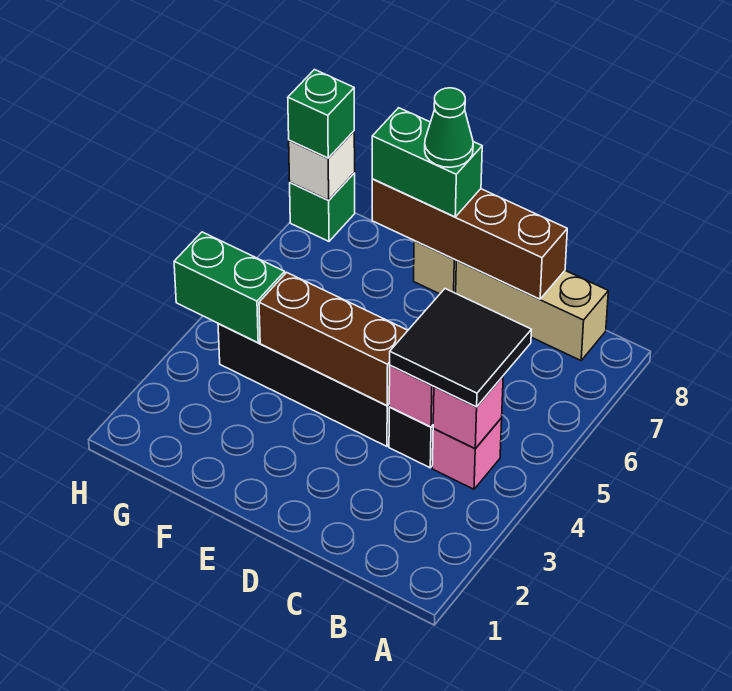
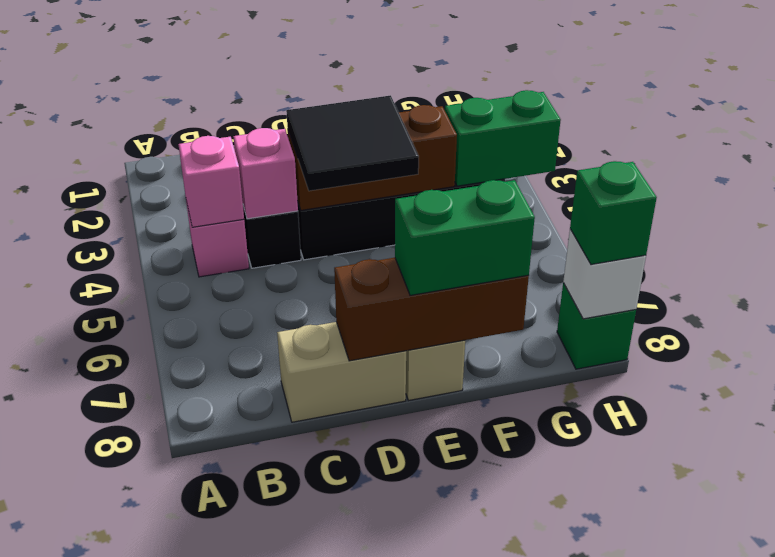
black 2x2 tile [390,289,531,407] -> black 2x2 tile moved to [286,95,419,191]
tan 1x3 brick [456,261,608,360] -> tan 1x2 brick [277,322,406,422]
brown 1x4 brick [372,179,567,299] -> brown 1x3 brick [334,258,529,361]
green 1x1 cone [425,88,473,167] -> none

